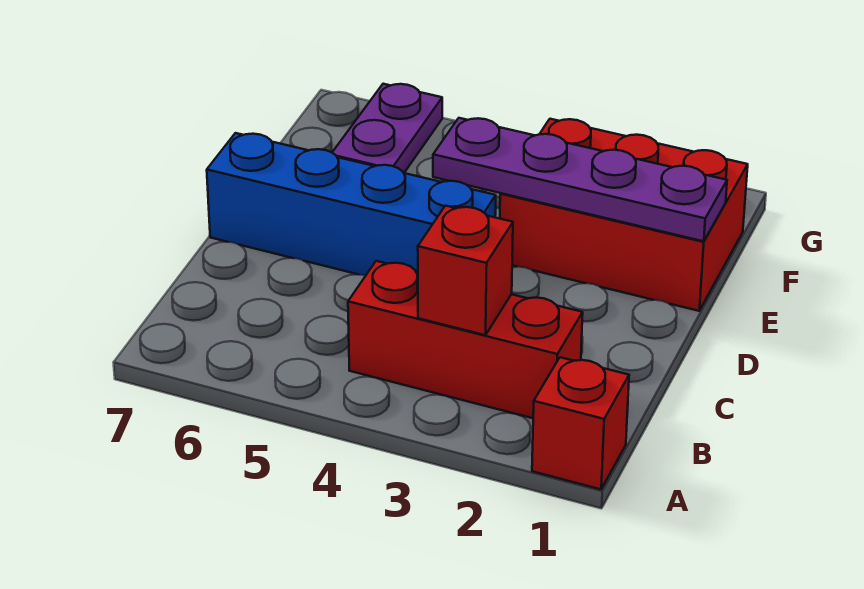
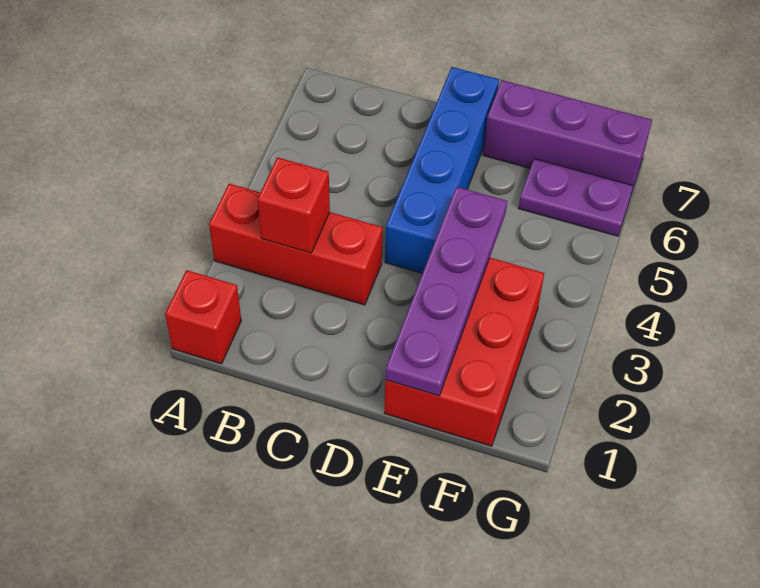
red 1x3 brick [348,261,583,418] -> red 1x3 brick turned to [209,184,383,305]
none -> purple 1x3 brick [483,80,652,191]

